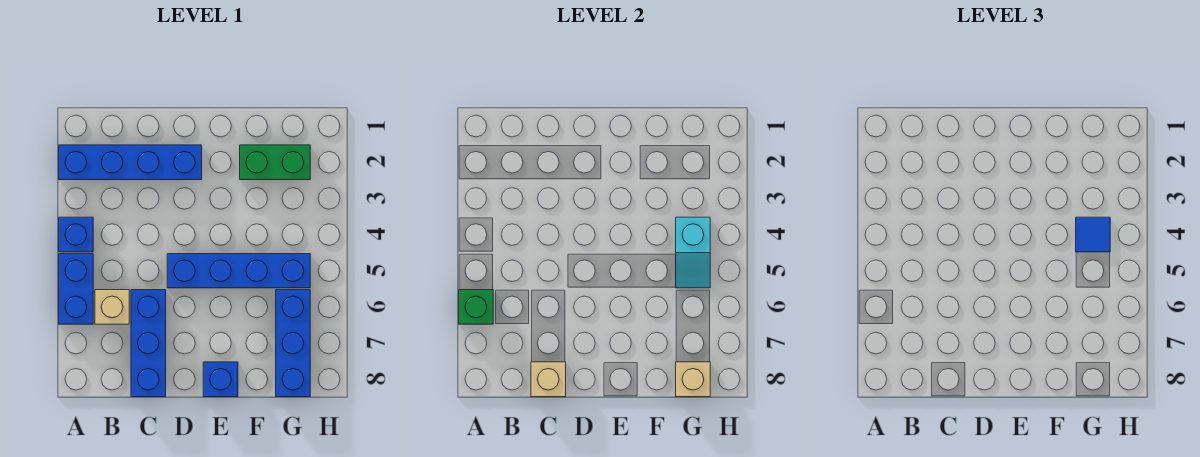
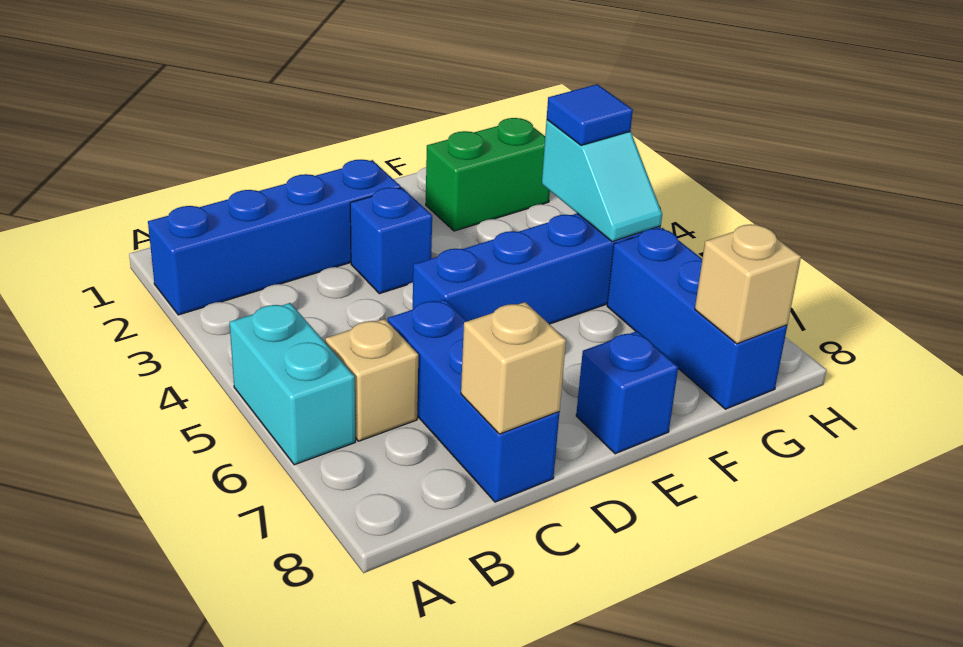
blue 1x1 brick [59,217,93,252] -> blue 1x1 brick moved to [350,188,432,294]
blue 1x2 brick [59,254,93,324] -> cyan 1x2 brick [230,303,355,465]
green 1x1 brick [459,290,493,324] -> none

